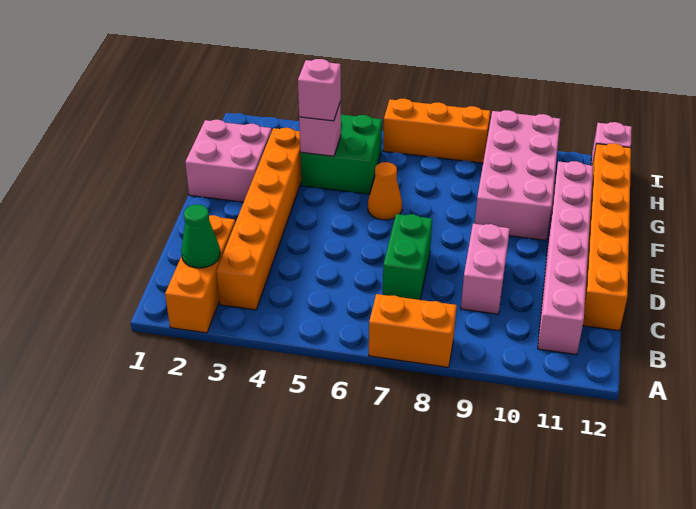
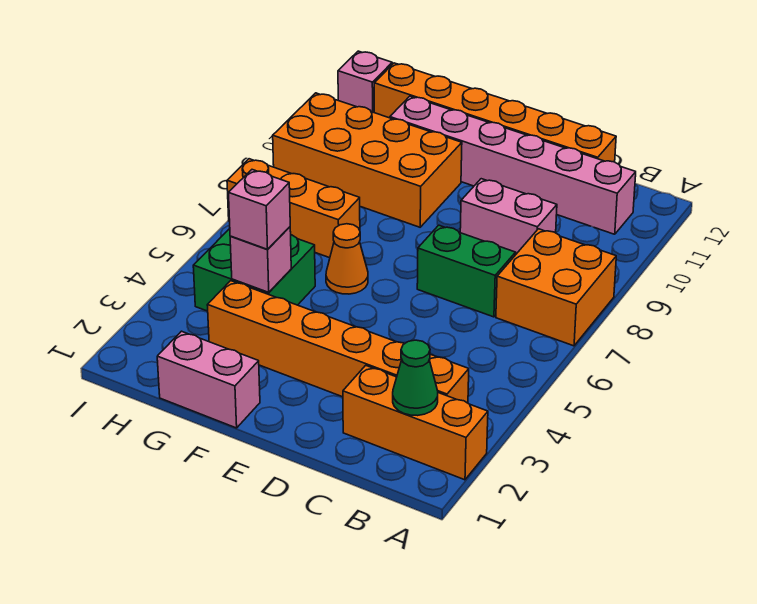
orange 1x2 brick [369,294,457,367] -> orange 2x2 brick [496,229,616,346]
pink 2x2 brick [185,120,272,202] -> pink 1x2 brick [157,331,260,428]
pink 2x4 brick [475,110,560,240] -> orange 2x4 brick [273,93,462,227]
orange 1x3 brick [383,99,490,163] -> orange 1x3 brick turned to [227,159,360,258]

